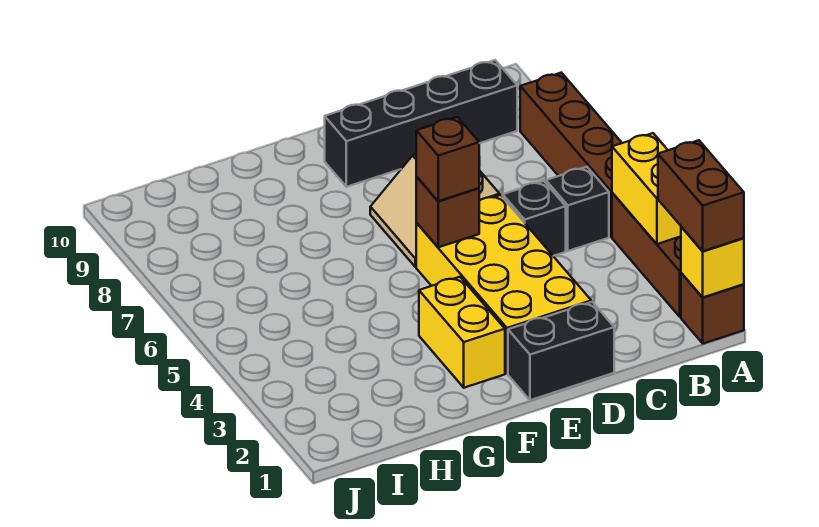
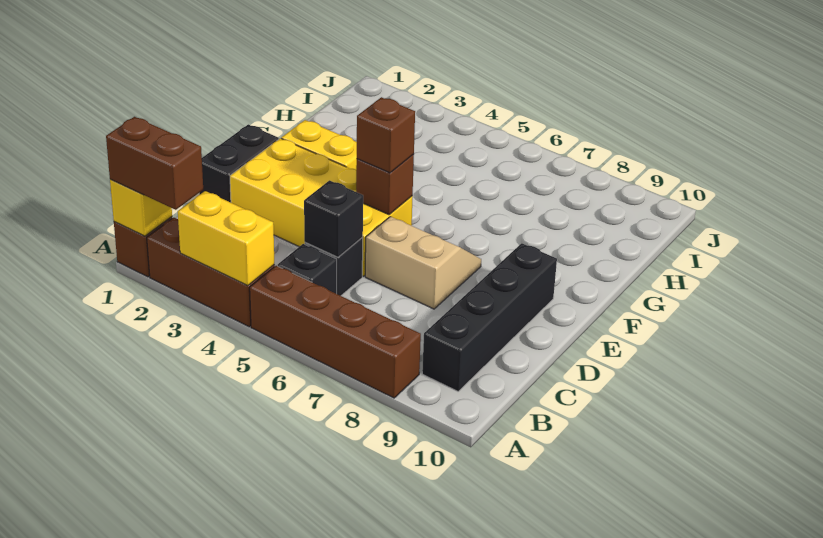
none -> black 1x1 brick [304,180,363,257]

